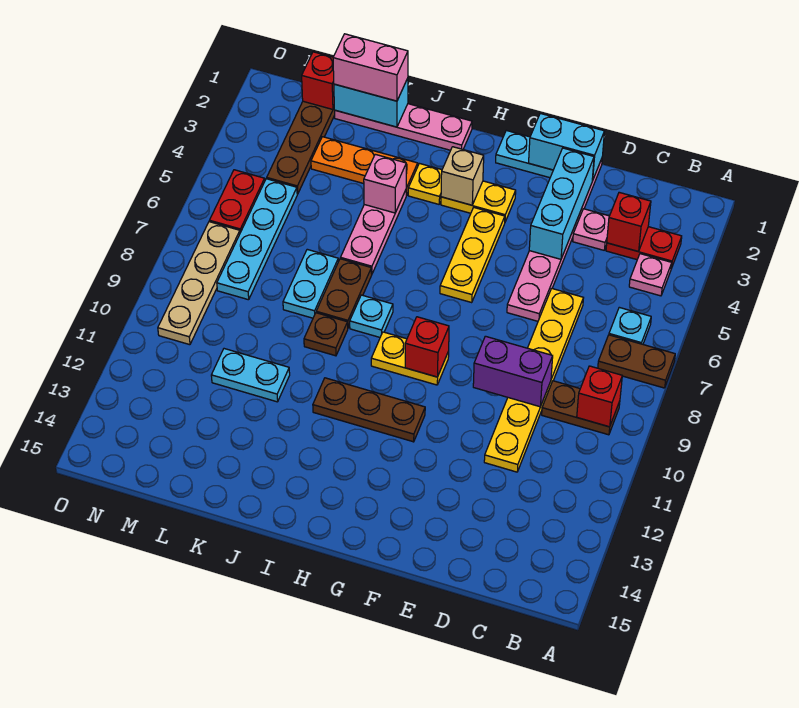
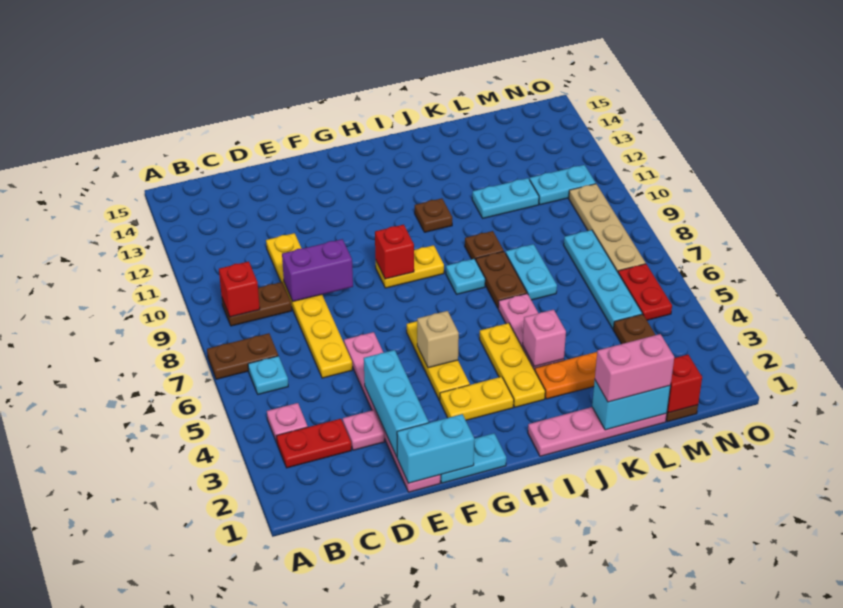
red 1x1 brick [607,192,651,251] -> none
brown 1x3 plate [313,378,425,442] -> brown 1x1 plate [415,198,452,232]
tan 1x1 brick [441,147,484,205] -> tan 1x1 brick moved to [417,311,459,368]
yellow 1x1 plate [408,163,442,204] -> yellow 1x3 plate [480,323,545,407]
none -> cyan 1x2 plate [530,165,596,205]

